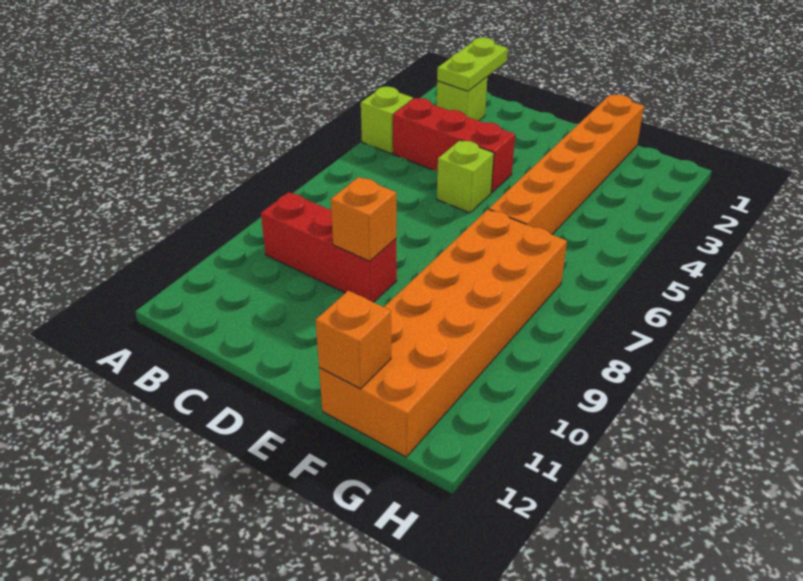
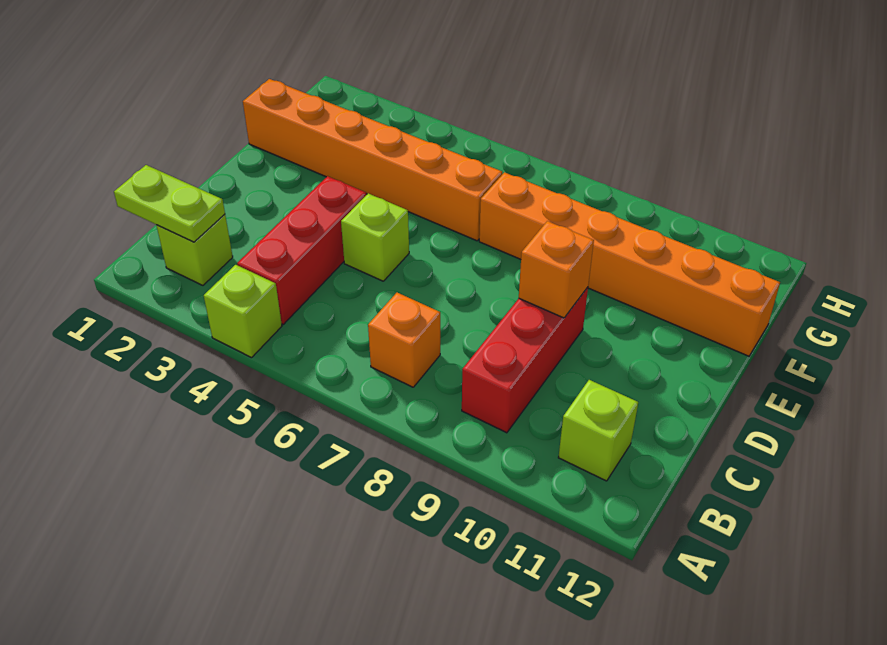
none -> lime 1x1 brick [558,380,638,481]
orange 2x6 brick [319,209,567,457] -> orange 1x6 brick [479,172,780,356]
orange 1x1 brick [316,291,391,389] -> orange 1x1 brick moved to [368,293,440,387]

